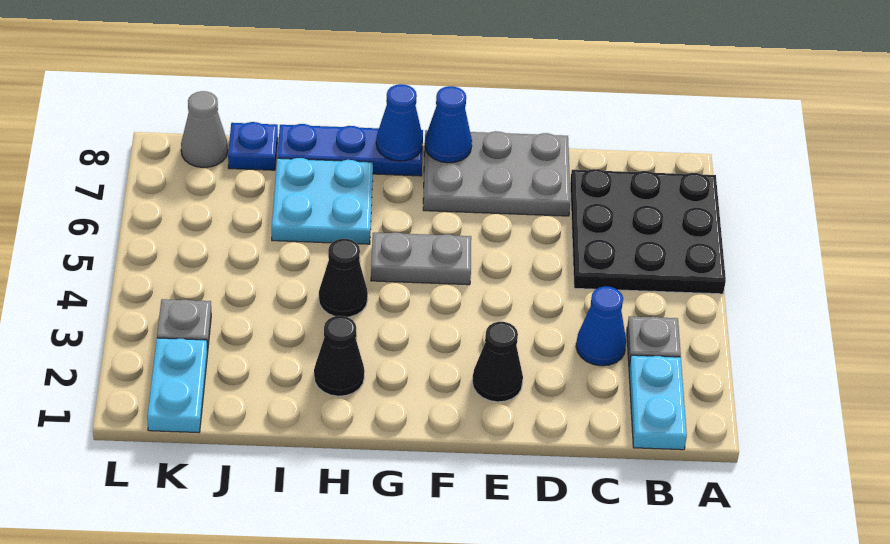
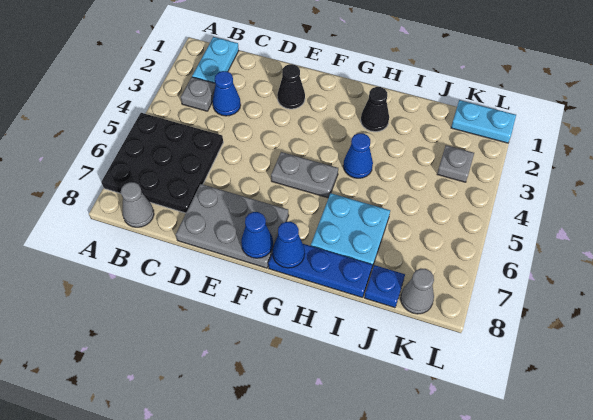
none -> grey 1x1 cone [121,182,154,227]
black 1x1 cone [319,239,368,317] -> blue 1x1 cone [343,133,373,178]
cyan 1x2 plate [147,338,208,433] -> cyan 1x2 plate turned to [451,100,516,143]

